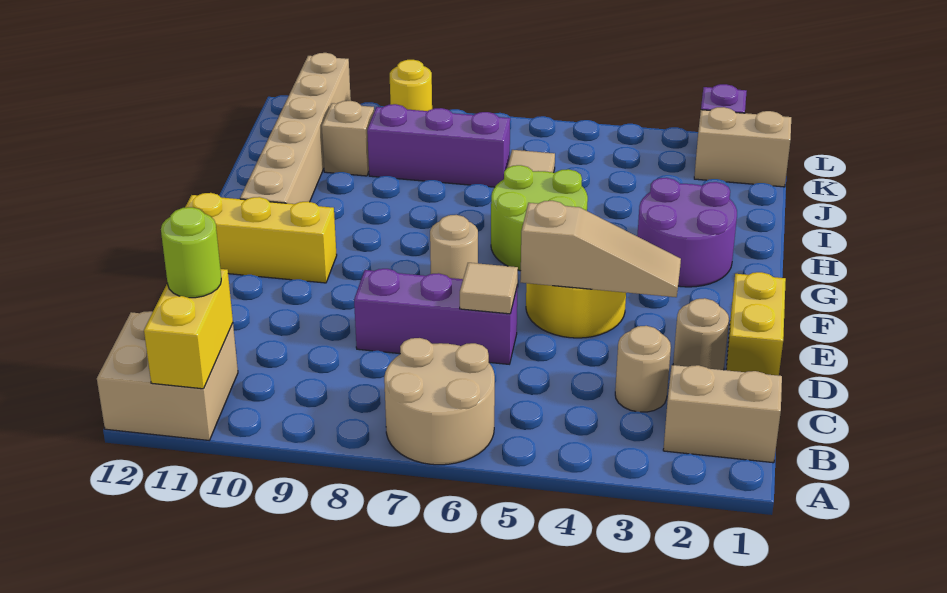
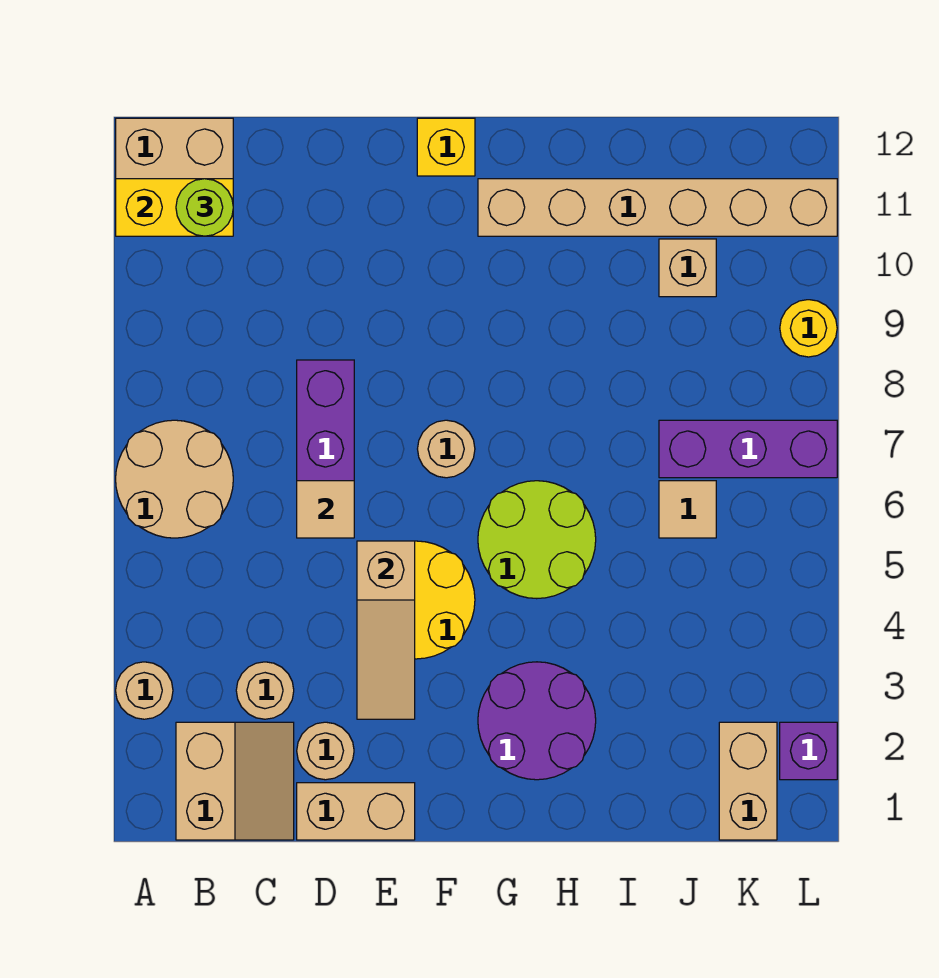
none -> tan 1x1 round brick [116,662,173,719]
yellow 1x2 brick [726,272,786,376] -> tan 1x2 brick [297,783,415,840]
yellow 1x3 brick [185,193,337,283] -> yellow 1x1 brick [417,118,475,176]
purple 1x3 brick [367,104,510,187] -> purple 1x3 brick turned to [659,420,837,478]

